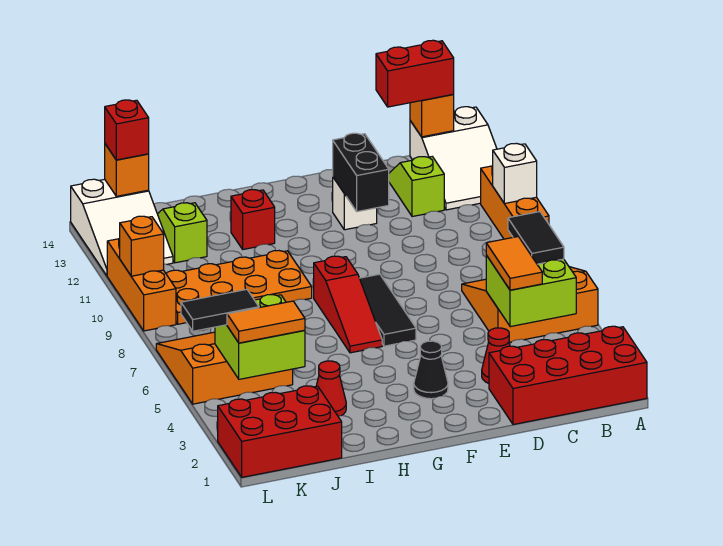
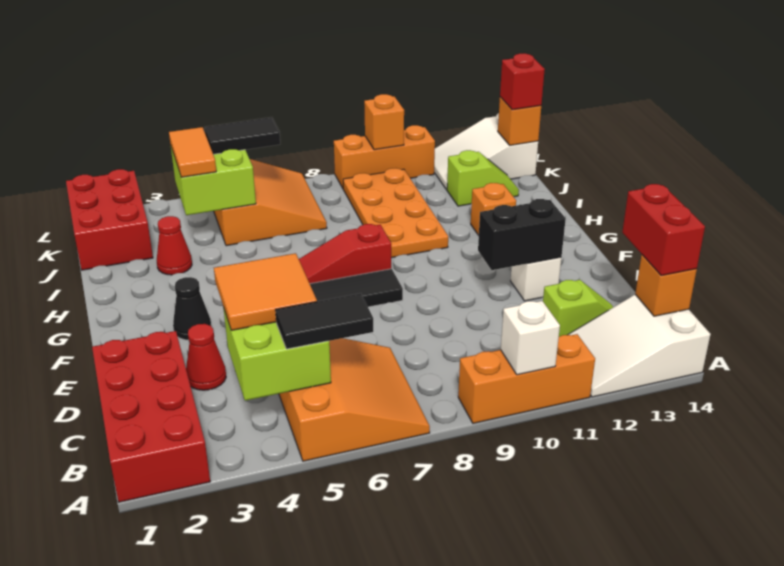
orange 1x2 tile [486,237,542,290] -> orange 2x2 tile [214,253,317,330]
red 1x1 brick [231,190,275,249] -> orange 1x1 brick [471,183,516,235]
black 1x2 tile [181,289,259,331] -> black 1x2 tile turned to [204,117,280,154]

